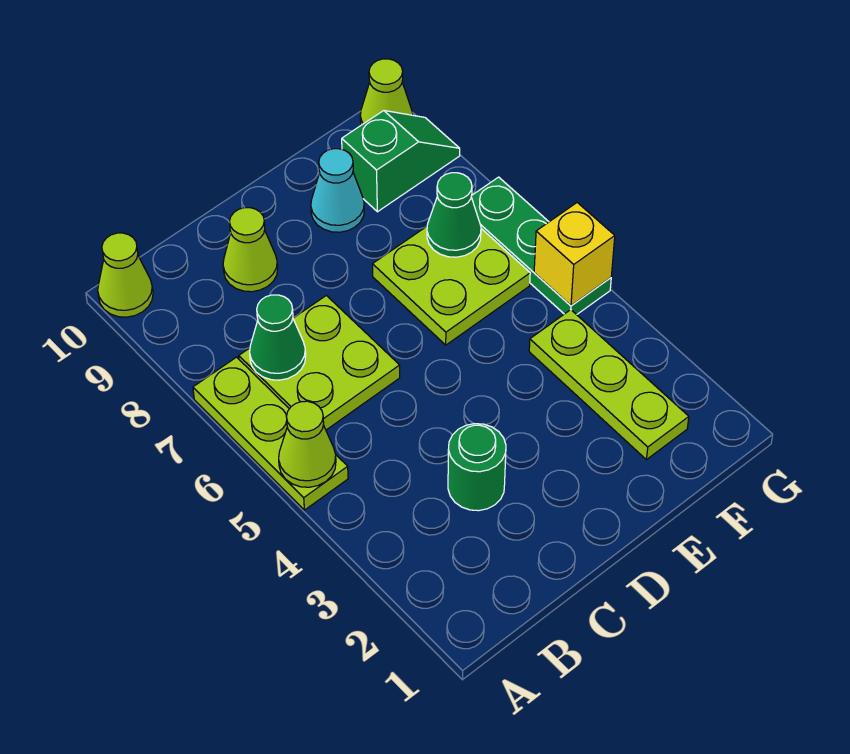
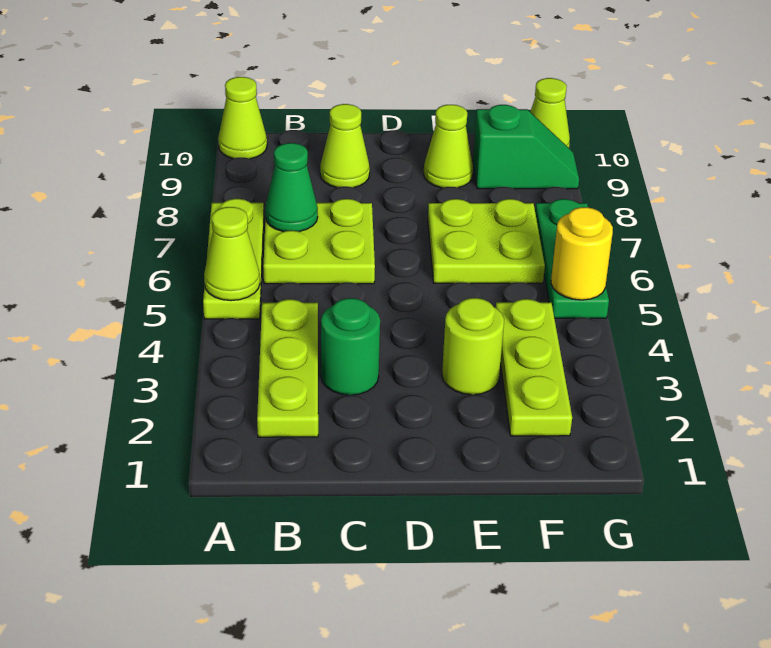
none -> lime 1x3 plate [257,299,318,437]
none -> lime 1x1 round brick [442,298,504,395]
cyan 1x1 cone [311,149,364,232] -> lime 1x1 cone [424,105,473,188]
green 1x1 cone [427,173,481,257] -> none
yellow 1x1 brick [534,203,615,306] -> yellow 1x1 round brick [551,207,613,300]

